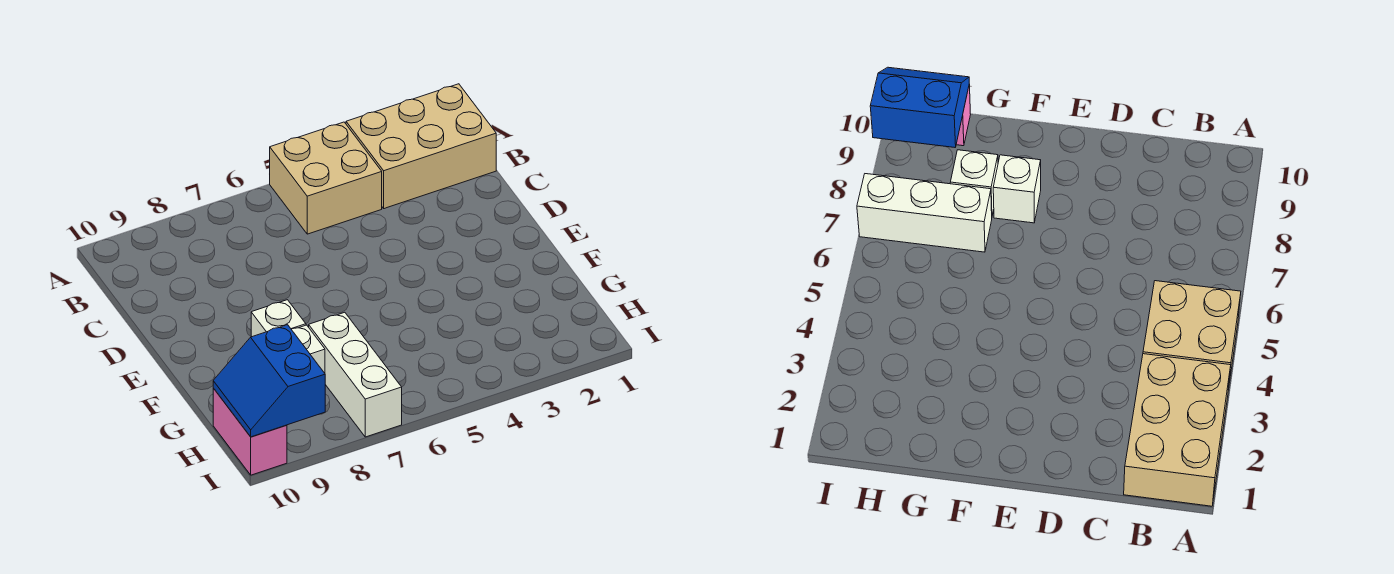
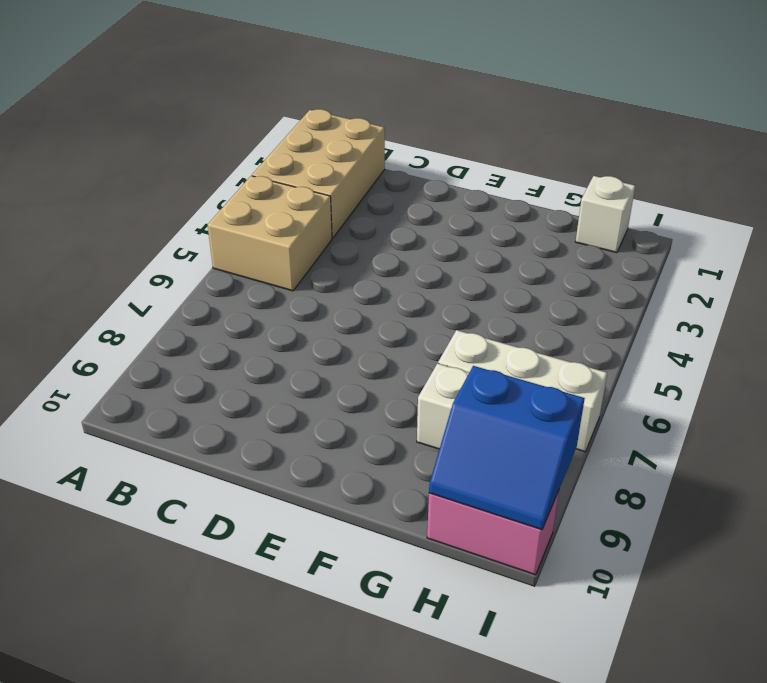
white 1x1 brick [251,300,306,337] -> white 1x1 brick moved to [576,176,635,253]

